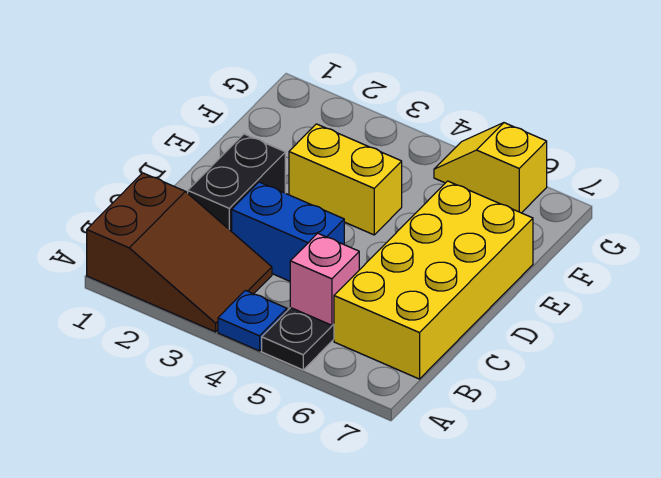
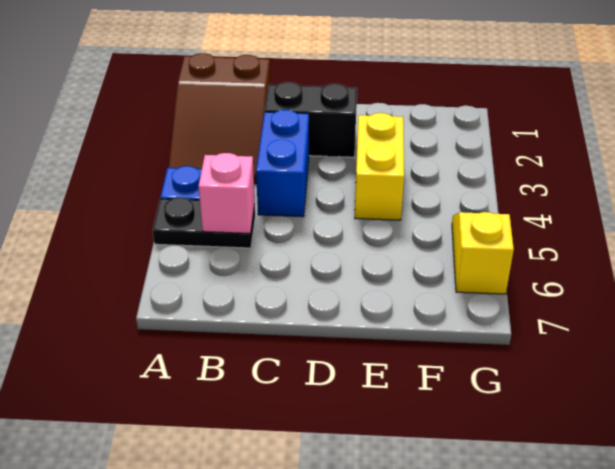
yellow 2x4 brick [334,181,533,379] -> none

